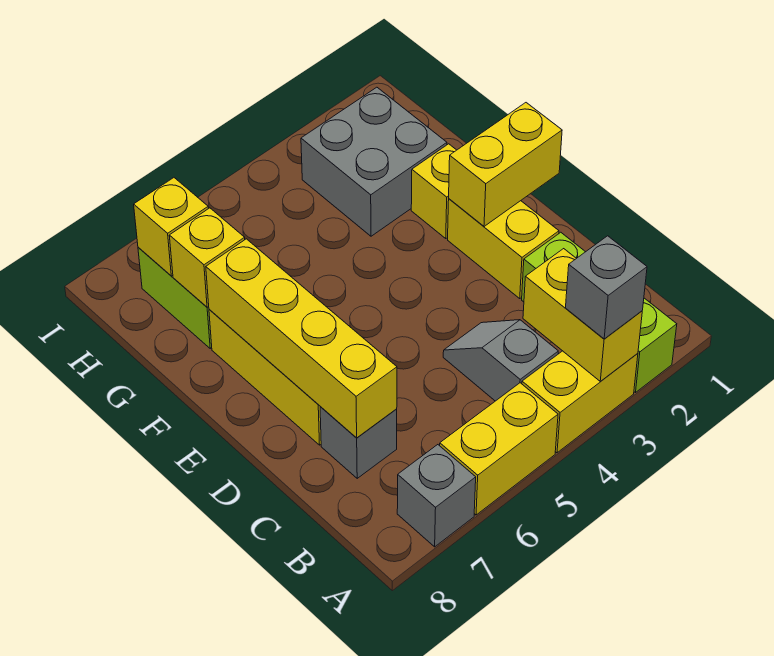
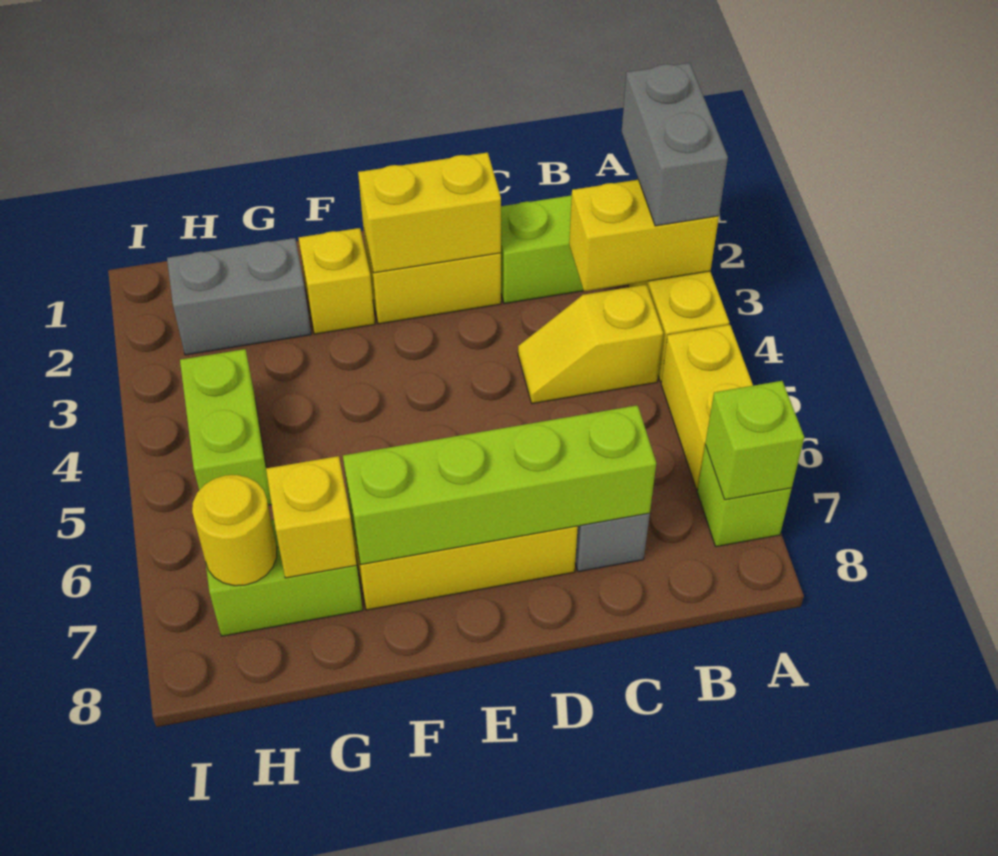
grey 1x1 brick [566,236,647,339] -> grey 1x2 brick [622,63,728,226]
grey 1x1 brick [397,445,476,547] -> lime 1x1 brick [697,445,792,547]
none -> lime 1x1 brick [705,381,804,500]
grey 1x2 slope [443,320,558,401] -> yellow 1x2 slope [518,284,663,403]
yellow 1x4 brick [206,239,397,438] -> lime 1x4 brick [343,405,656,565]
yellow 1x2 brick [449,103,562,226] -> yellow 1x2 brick turned to [358,152,501,273]
grey 2x2 brick [301,87,447,236] -> grey 1x2 brick [167,238,311,355]
none -> lime 1x2 brick [180,349,272,505]
yellow 1x1 brick [134,178,208,276] -> yellow 1x1 round brick [192,475,277,586]

